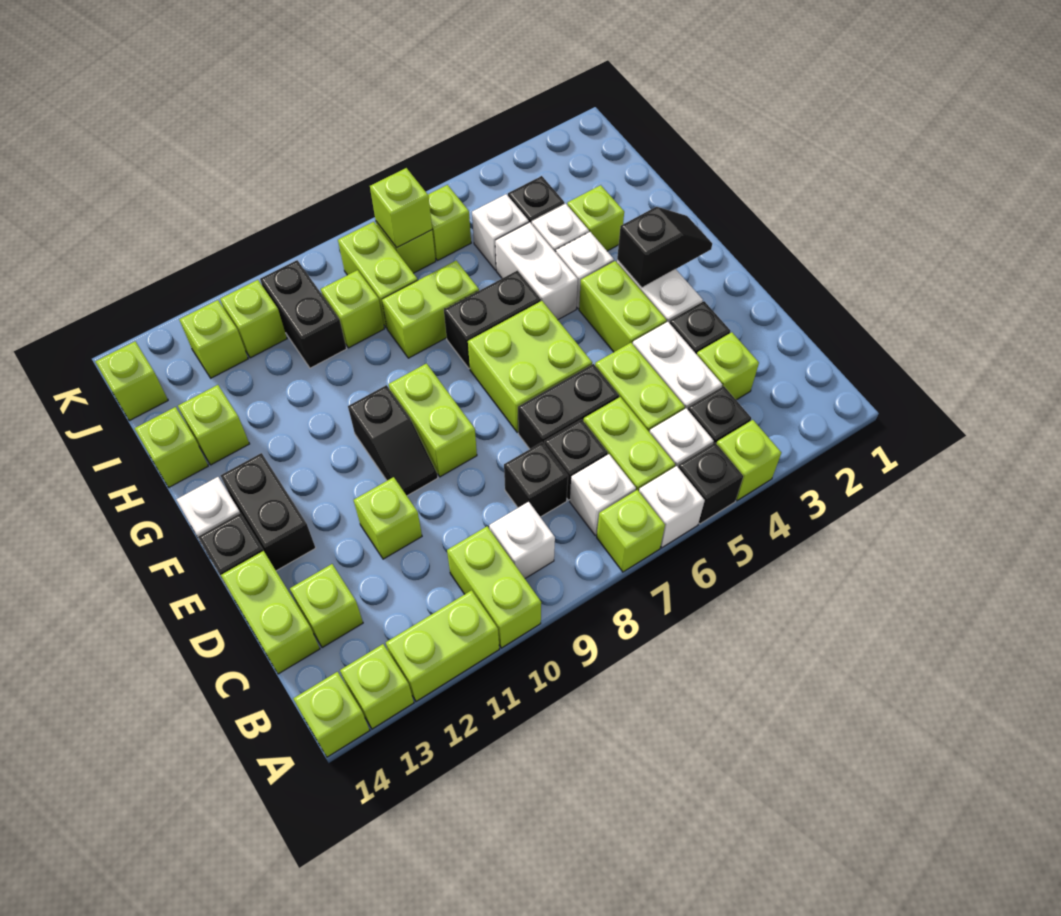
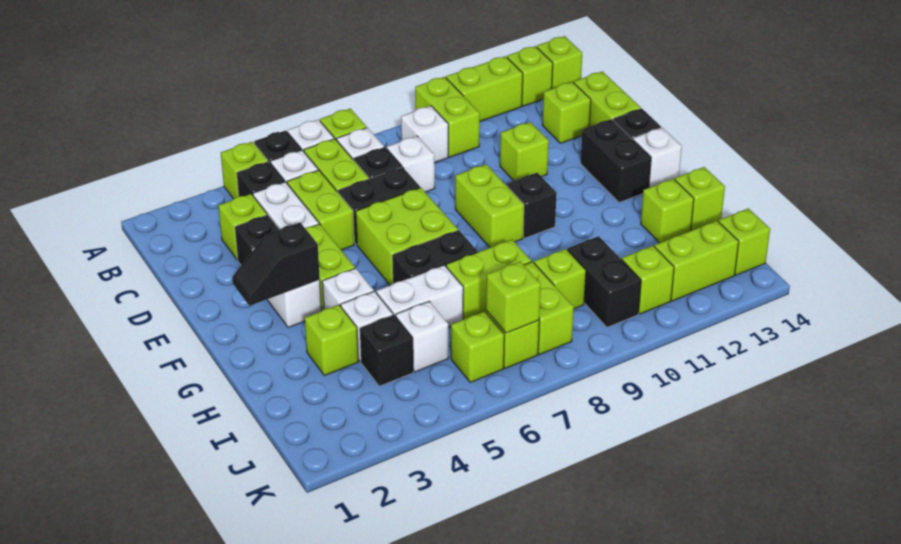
black 1x1 brick [504,442,568,517] -> white 1x1 brick [387,136,435,192]
white 1x2 brick [495,222,578,320] -> white 1x2 brick turned to [376,265,463,327]
lime 1x1 brick [179,300,248,378] -> lime 1x2 brick [654,221,739,301]

